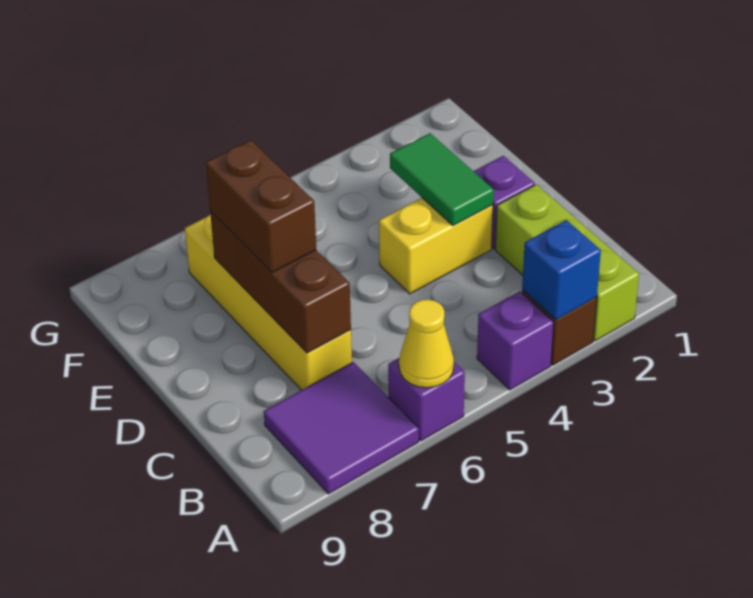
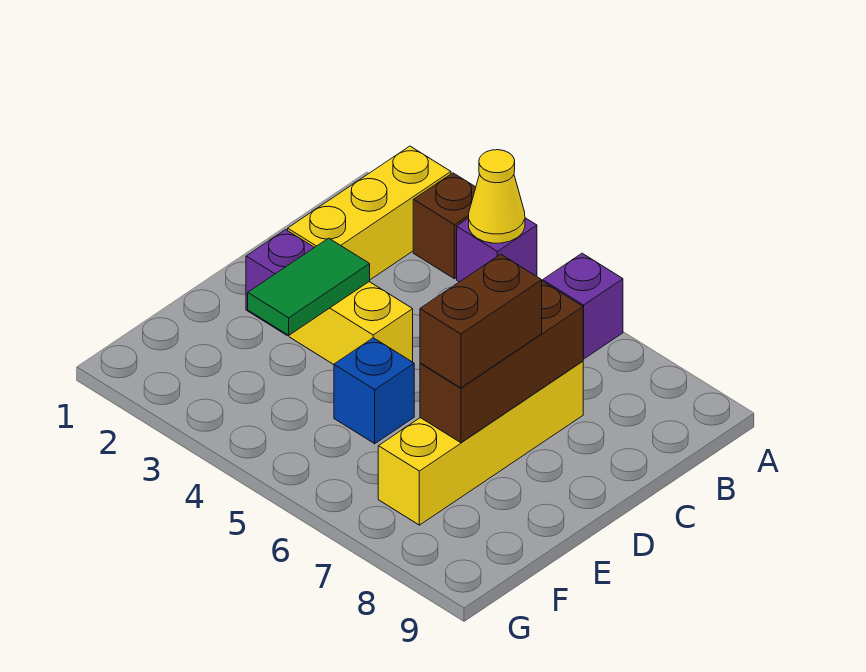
lime 1x3 brick [495,184,639,341] -> yellow 1x3 brick [288,146,451,280]
blue 1x1 brick [522,220,601,320] -> blue 1x1 brick moved to [334,338,414,444]
yellow 1x1 cone [399,299,454,388] -> yellow 1x1 cone moved to [469,150,525,243]
purple 2x2 tile [264,362,419,494] -> none

